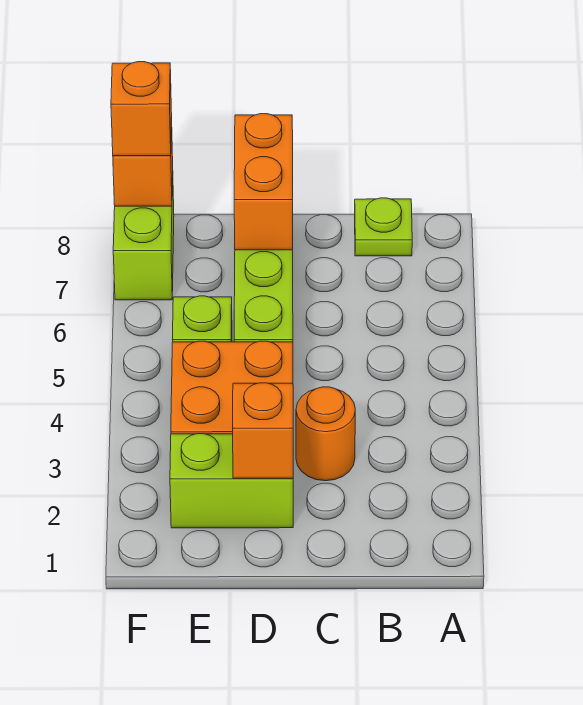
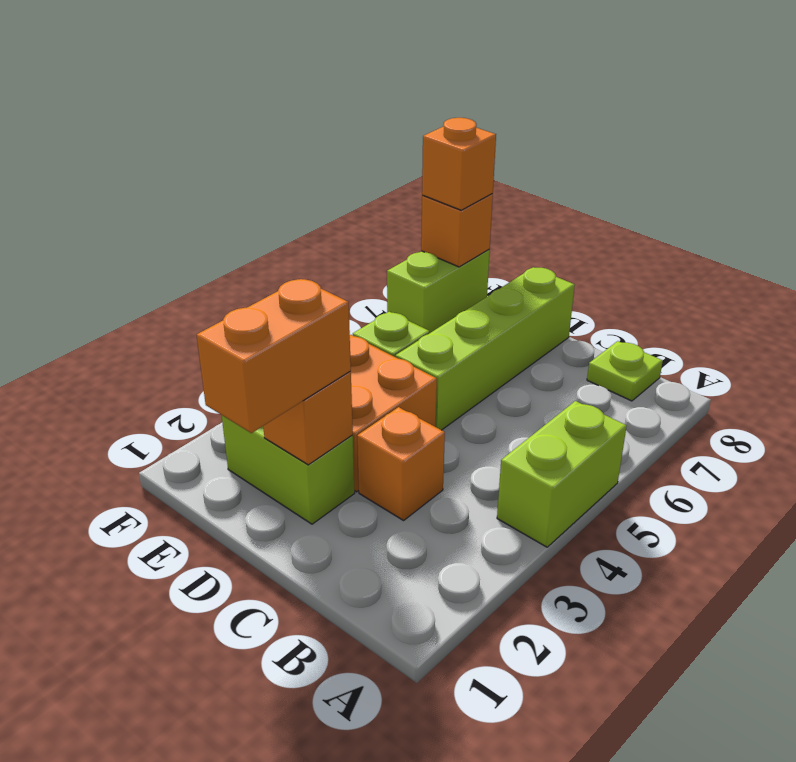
none -> lime 1x2 brick [497,401,627,547]
orange 1x1 round brick [296,387,355,481] -> orange 1x1 brick [357,407,445,520]
orange 1x2 brick [234,114,293,250] -> orange 1x2 brick moved to [197,279,351,433]

